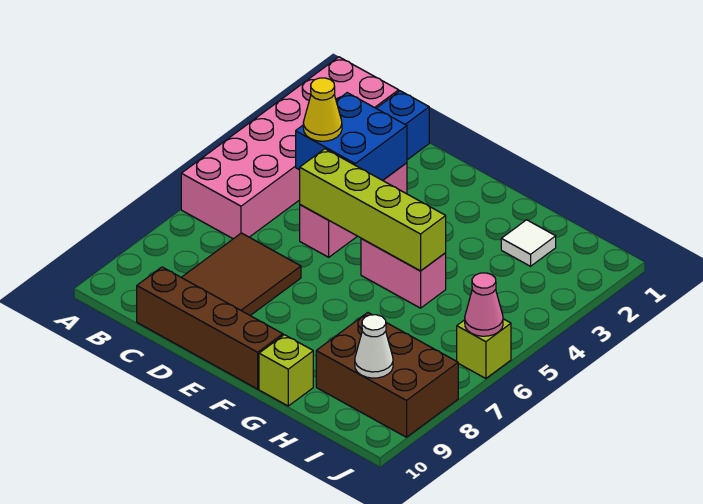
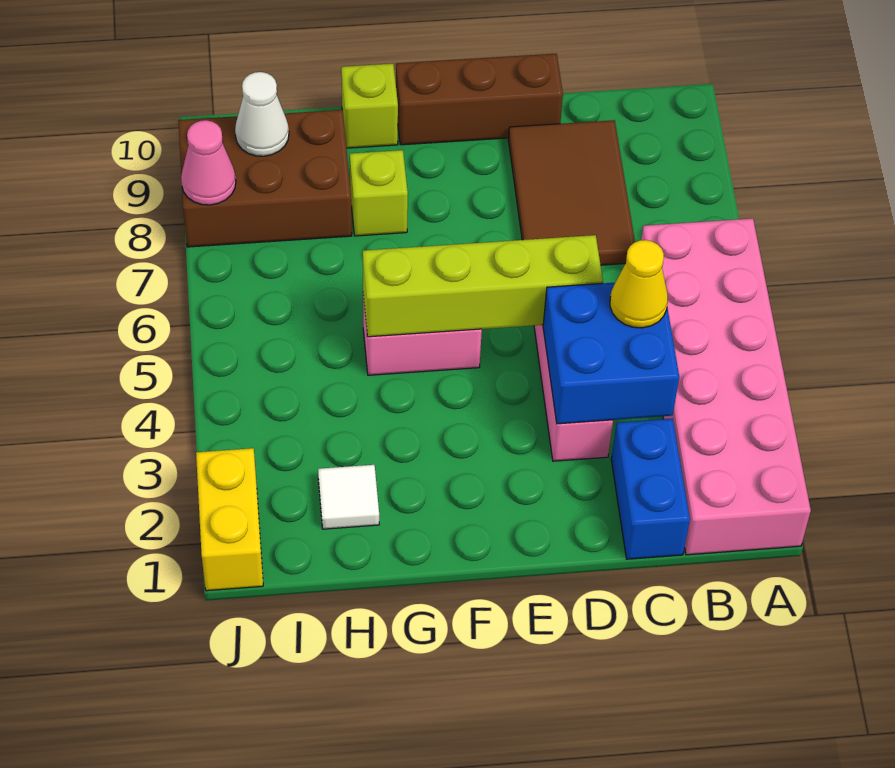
brown 1x4 brick [137,267,283,389] -> brown 1x3 brick [396,54,563,145]
none -> yellow 1x2 brick [196,448,263,591]
lime 1x1 brick [457,319,511,379] -> lime 1x1 brick moved to [350,150,408,236]
pink 1x1 cone [465,273,503,336] -> pink 1x1 cone moved to [181,120,236,205]

